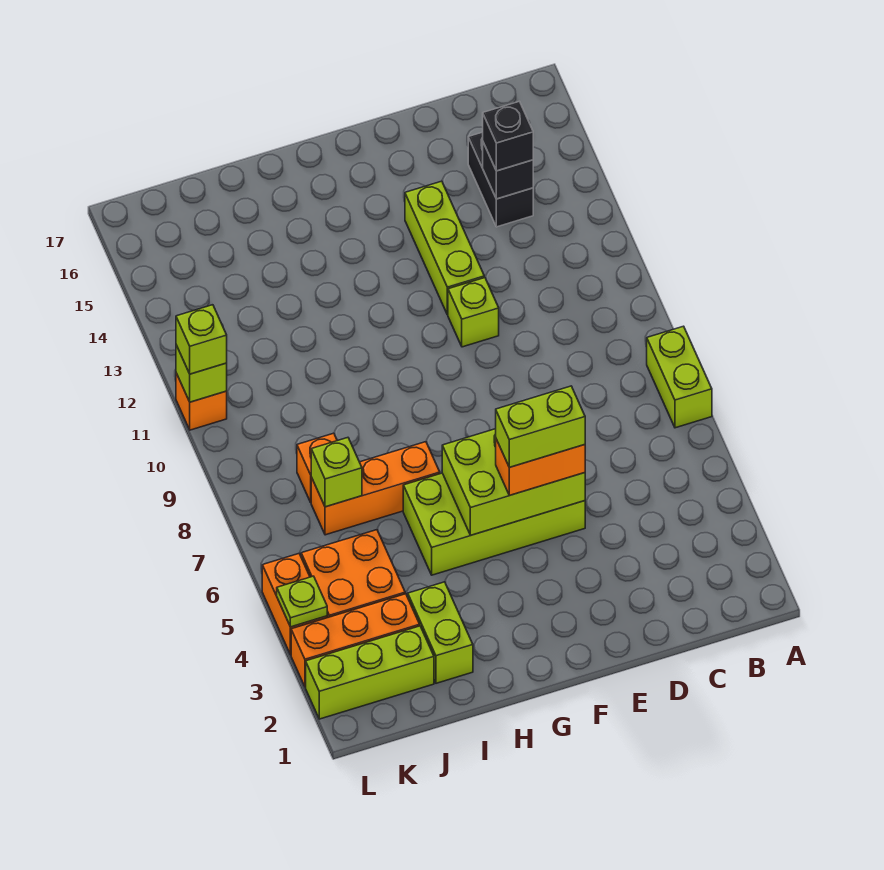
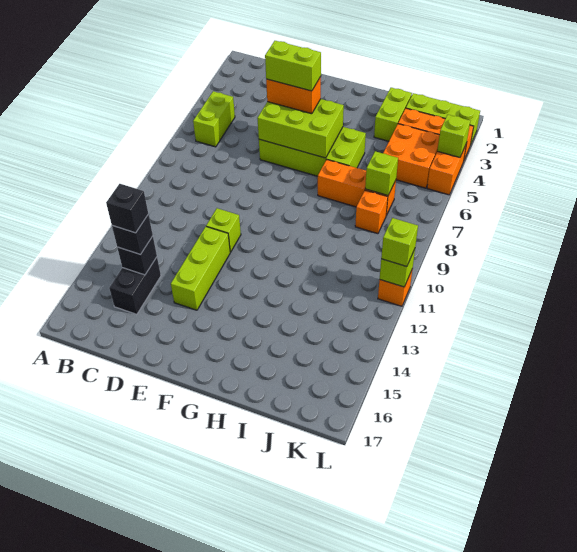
lime 1x2 brick [647,326,712,428] -> lime 1x2 brick moved to [193,91,235,147]
none -> black 1x1 brick [106,184,148,233]
lime 1x1 plate [277,576,327,627] -> lime 1x1 brick [437,115,470,157]

